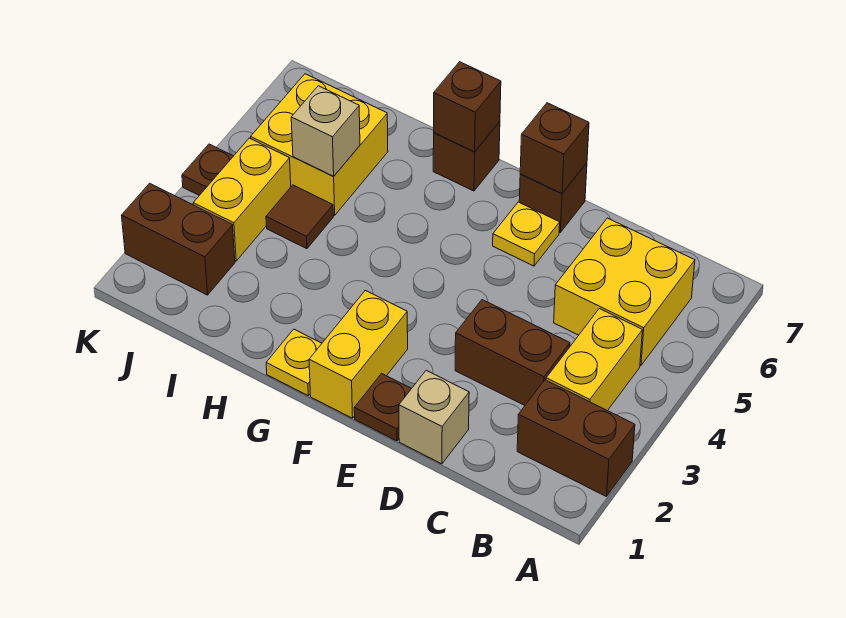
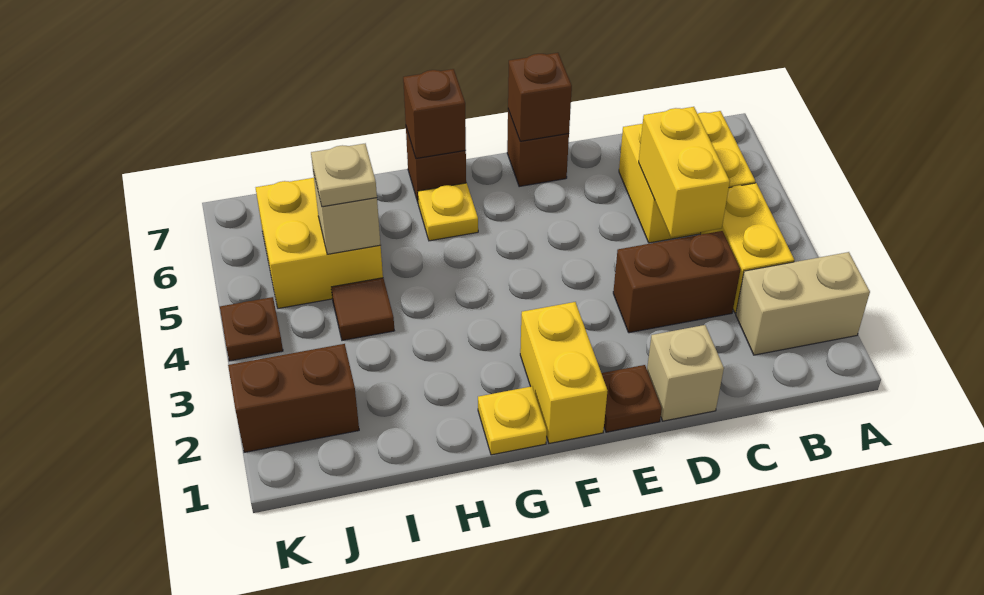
brown 1x2 brick [517,380,635,497] -> tan 1x2 brick [736,252,870,355]
yellow 1x1 plate [493,202,560,266] -> yellow 1x1 plate moved to [418,183,478,241]
none -> tan 1x1 plate [311,144,377,207]
yellow 1x2 brick [193,138,291,261] -> yellow 1x2 brick moved to [639,107,730,237]

